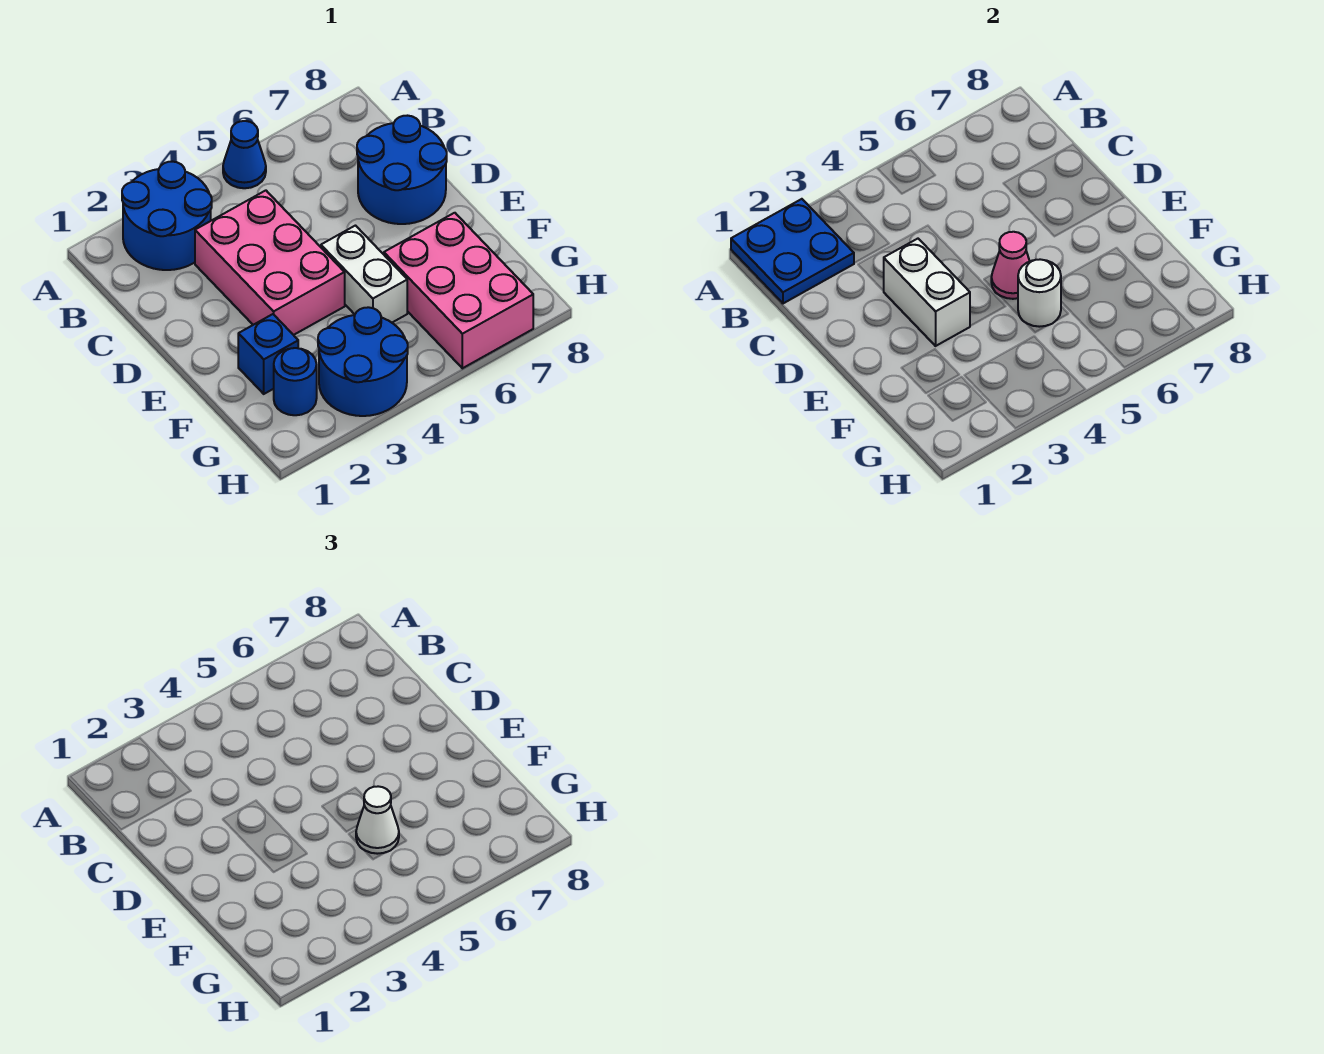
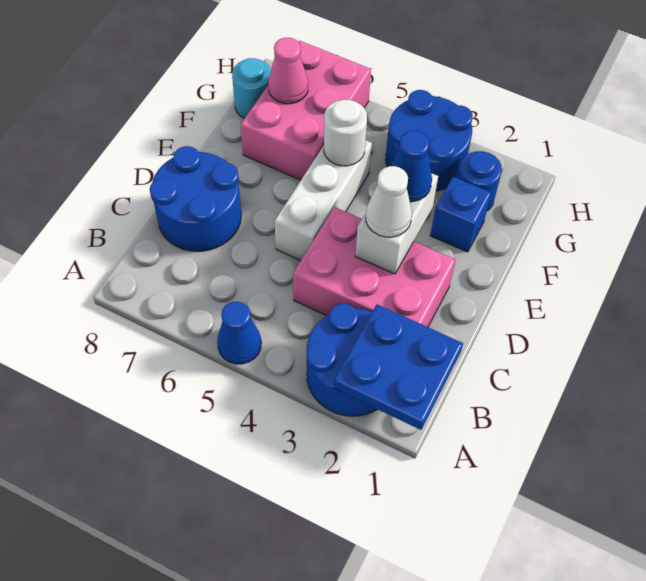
pink 2x3 brick [195,190,345,335] -> pink 2x3 brick turned to [293,207,455,327]
none -> blue 1x1 cone [391,131,432,202]
white 1x2 brick [321,226,407,323] -> white 1x3 brick [274,141,372,261]
pink 1x1 cone [991,232,1030,299] -> pink 1x1 cone moved to [268,38,308,104]
white 1x1 cone [356,786,399,854] -> white 1x1 cone moved to [366,166,412,237]
none -> cyan 1x1 round brick [232,58,271,119]

